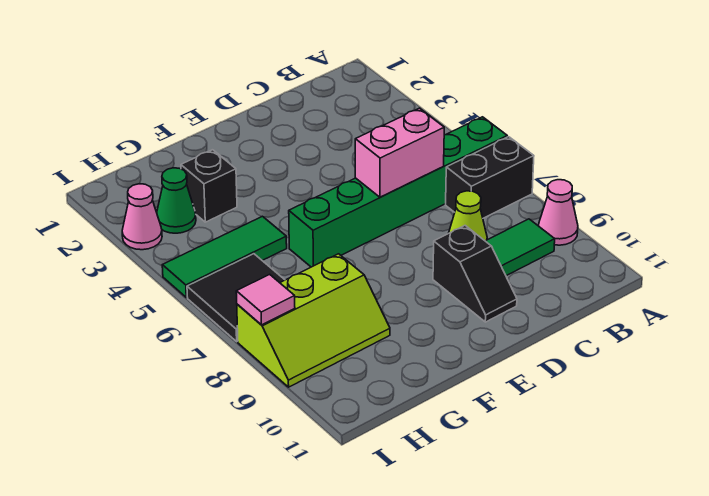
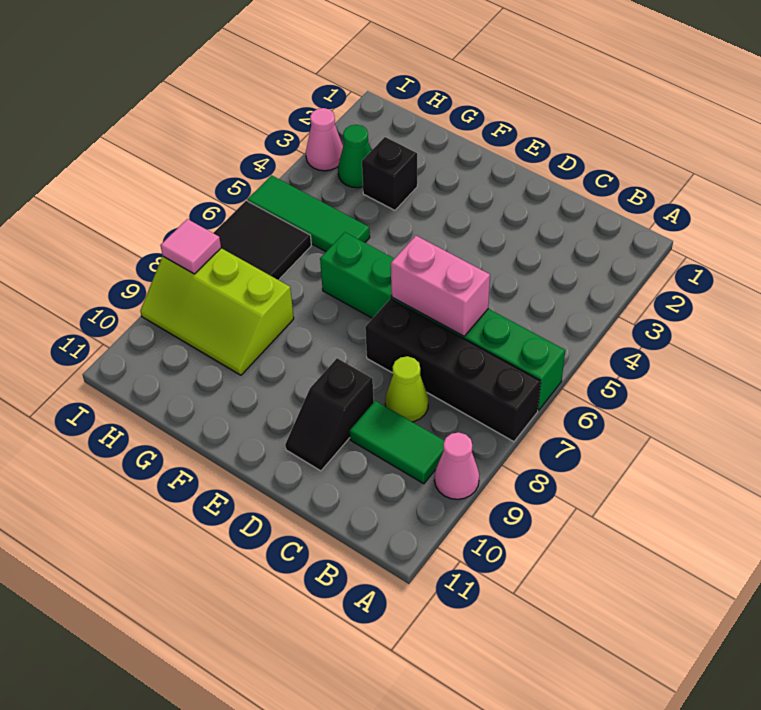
black 1x2 brick [446,137,534,218] -> black 1x4 brick [365,299,541,442]

